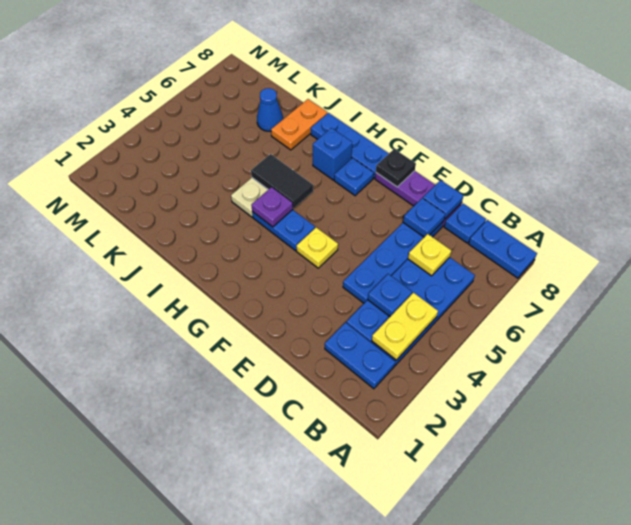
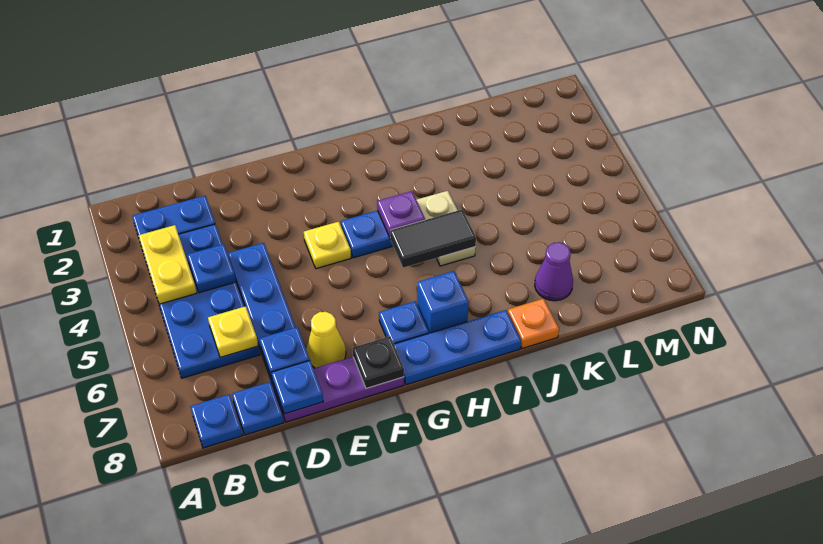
blue 1x2 plate [469,220,537,278] -> blue 1x1 plate [190,394,242,448]
none -> yellow 1x1 cone [306,312,346,368]
orange 1x2 plate [271,99,328,150] -> orange 1x1 plate [508,298,559,349]
blue 1x1 cone [257,88,283,131] -> purple 1x1 cone [535,242,573,301]

